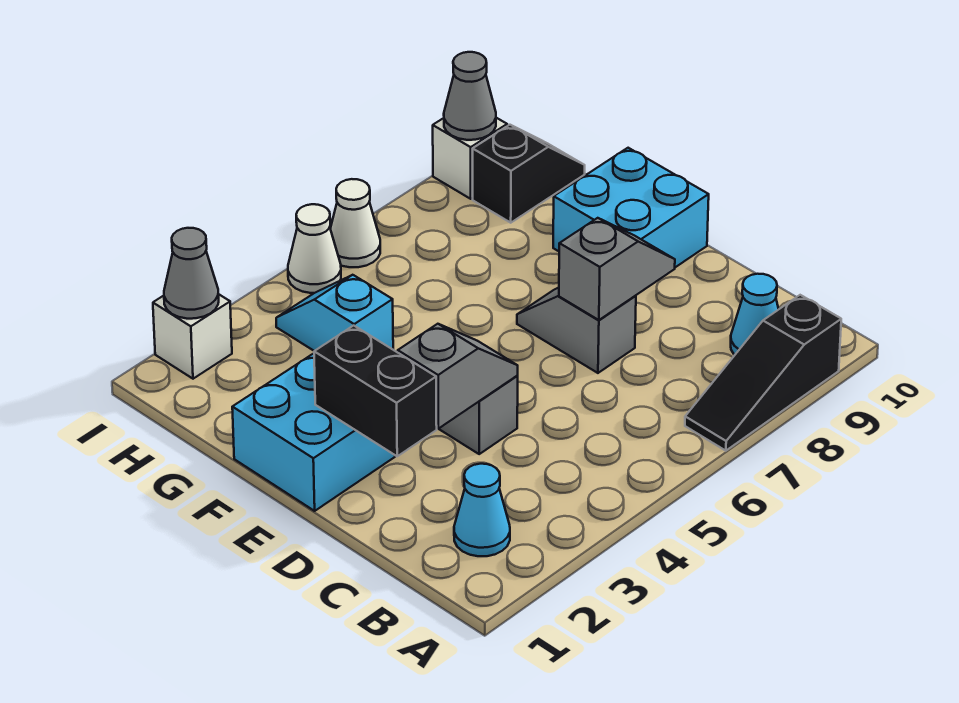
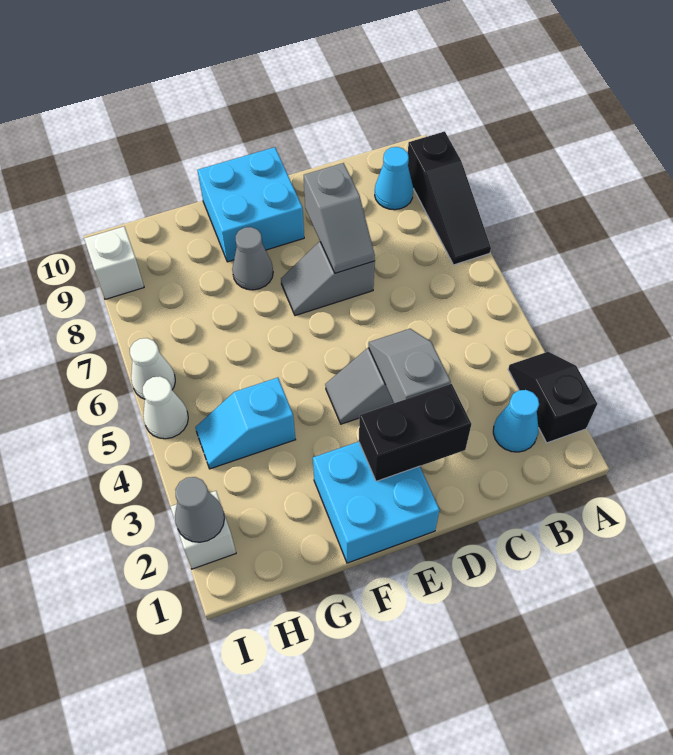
grey 1x2 slope [559,218,675,320] -> grey 1x2 slope turned to [304,163,375,273]
black 1x2 slope [473,125,585,223] -> black 1x2 slope moved to [508,352,597,443]
grey 1x1 cone [444,52,496,140] -> grey 1x1 cone moved to [232,227,273,290]

